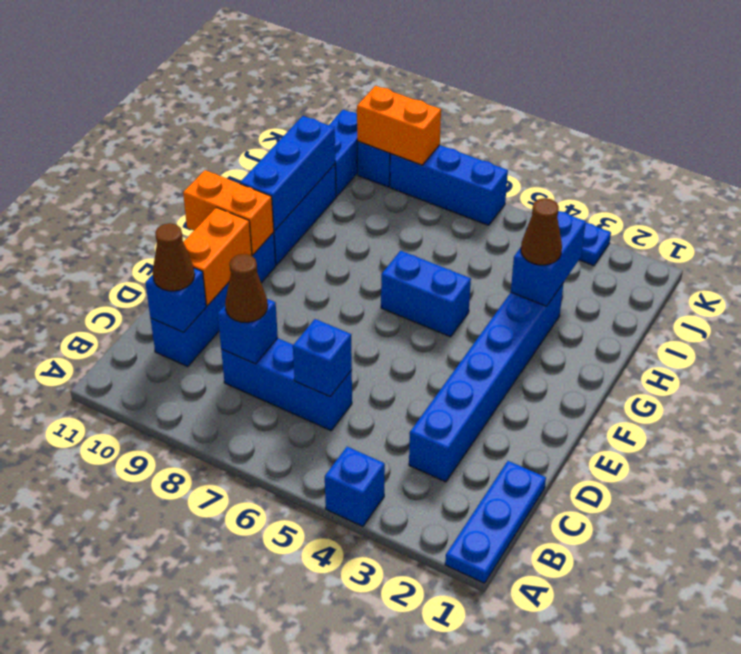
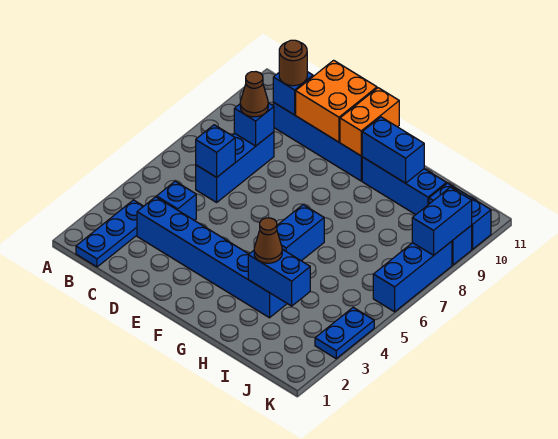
blue 1x3 plate [445,461,546,583] -> blue 1x3 plate turned to [76,200,143,267]
blue 1x1 brick [325,447,385,526] -> blue 1x1 brick moved to [157,181,196,221]
brown 1x1 cone [153,223,195,291] -> brown 1x1 round brick [279,40,307,86]
orange 1x2 brick [183,207,252,306] -> orange 2x2 brick [296,60,377,142]
blue 1x3 brick [240,116,335,231] -> blue 1x2 brick [362,117,424,183]
orange 1x2 brick [357,86,441,165] -> blue 1x2 brick [412,187,472,255]

